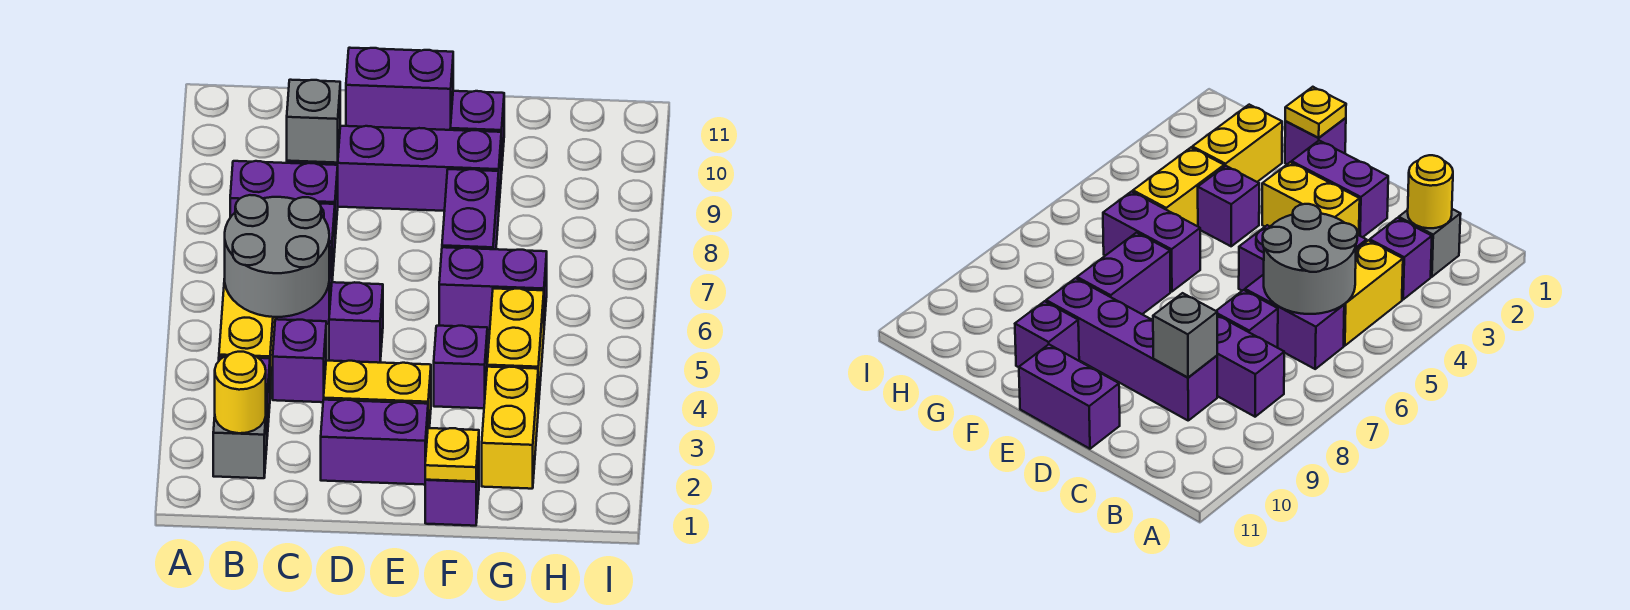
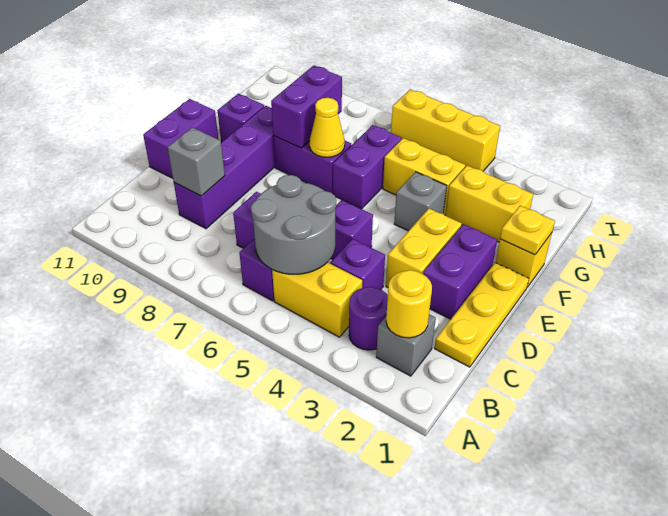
purple 1x1 brick [1370,218,1432,299] -> purple 1x1 round brick [349,287,388,350]
purple 1x2 brick [230,161,338,239] -> purple 1x2 brick moved to [271,65,342,148]
none -> yellow 1x3 plate [435,262,529,367]
purple 1x1 brick [425,451,479,526] -> yellow 1x1 brick [496,233,552,287]
purple 1x1 brick [434,326,487,408] -> grey 1x1 brick [394,172,447,231]
none -> yellow 1x1 cone [310,98,345,157]
none -> yellow 1x3 brick [391,90,500,171]

